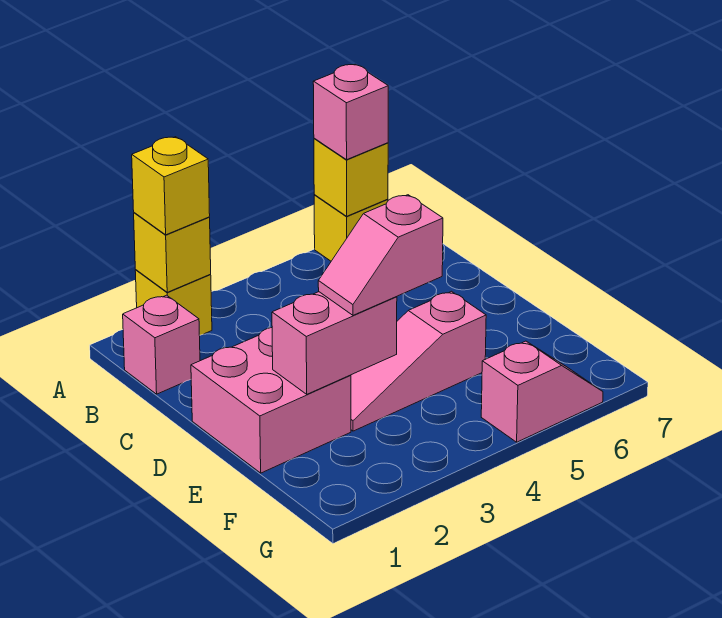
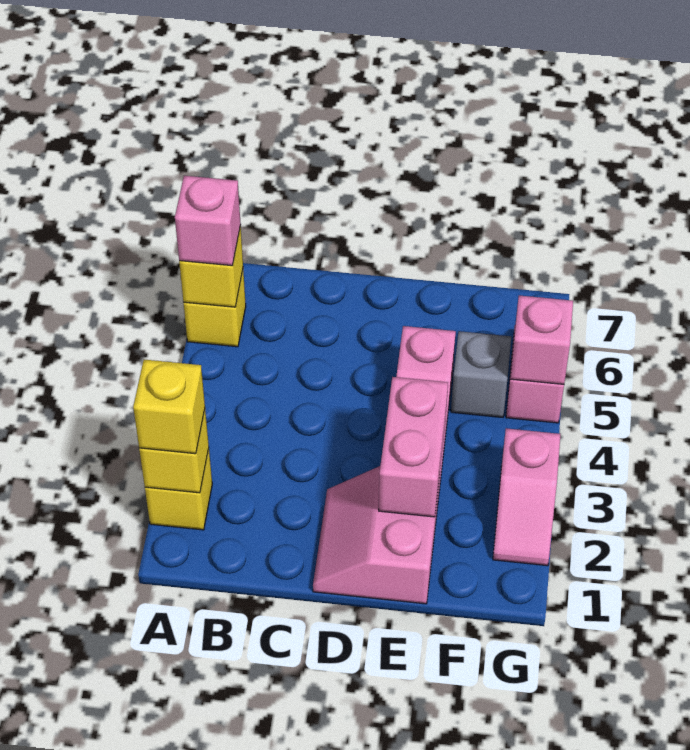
pink 1x1 brick [123,295,200,394] -> pink 1x1 brick moved to [510,295,573,384]
pink 2x2 brick [191,328,351,473] -> pink 2x2 slope [313,466,440,604]
pink 1x2 slope [318,195,443,315] -> pink 1x2 slope moved to [493,428,561,566]
none -> grey 1x1 brick [451,331,511,417]

